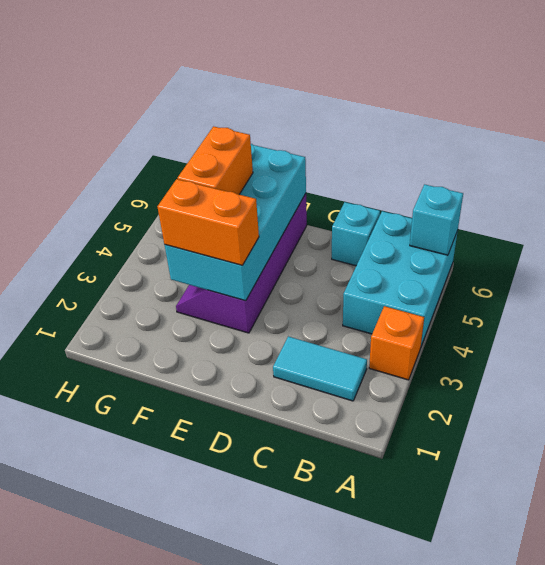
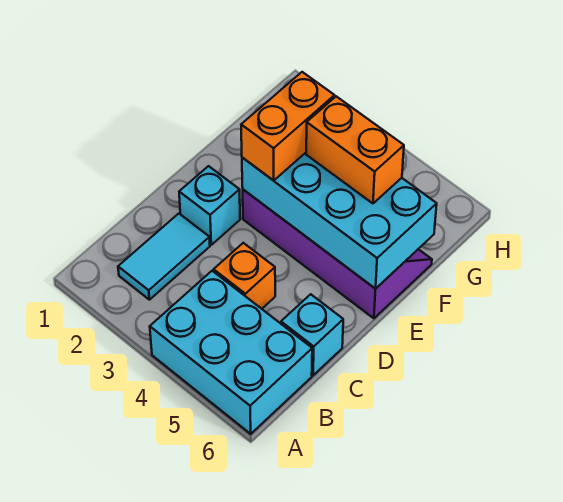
orange 1x1 brick [369,306,424,380] -> orange 1x1 brick moved to [214,243,275,309]
cyan 1x1 brick [410,184,463,255] -> cyan 1x1 brick moved to [179,166,240,245]

